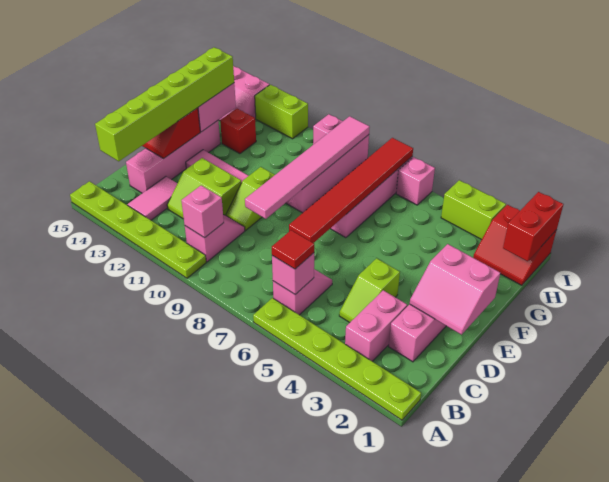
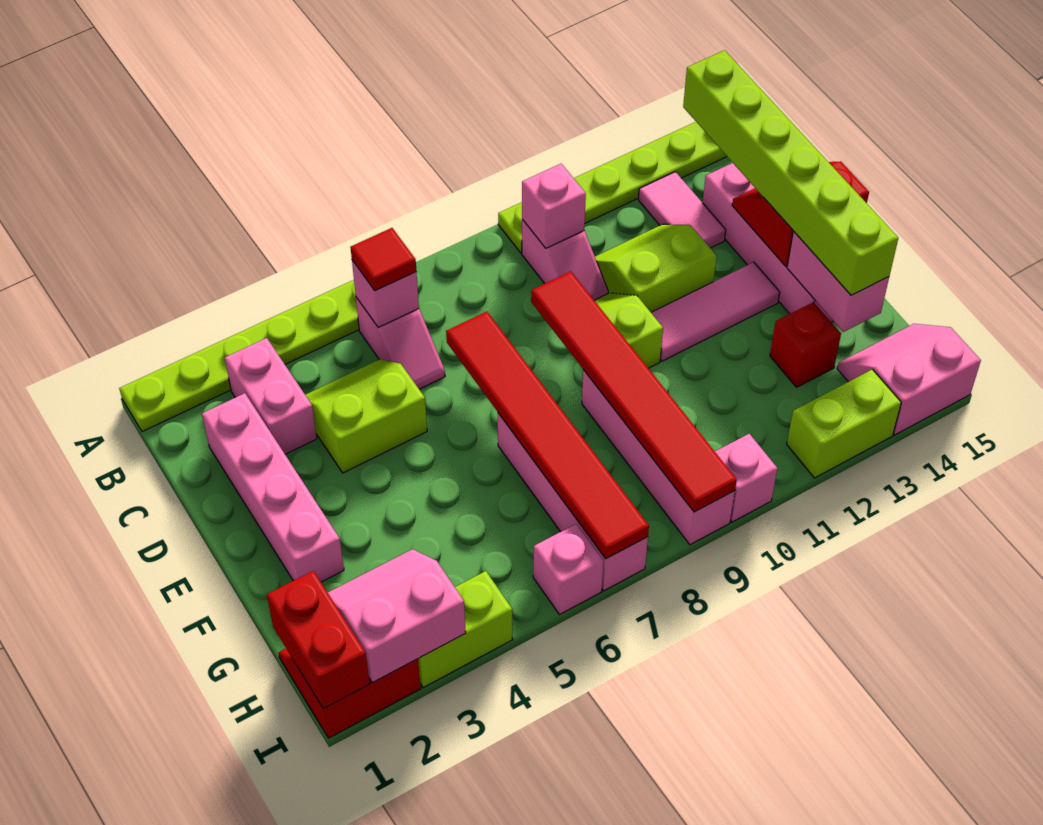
lime 1x2 slope [339,258,400,322] -> lime 2x2 slope [306,359,427,473]
pink 2x2 slope [410,244,500,335] -> pink 2x2 slope moved to [328,549,466,683]
pink 1x6 tile [245,116,370,219] -> red 1x6 tile [531,271,737,512]

